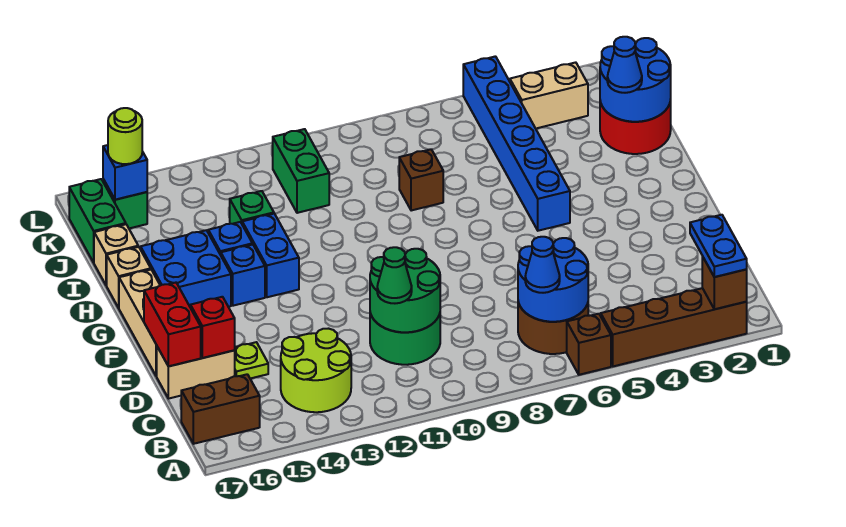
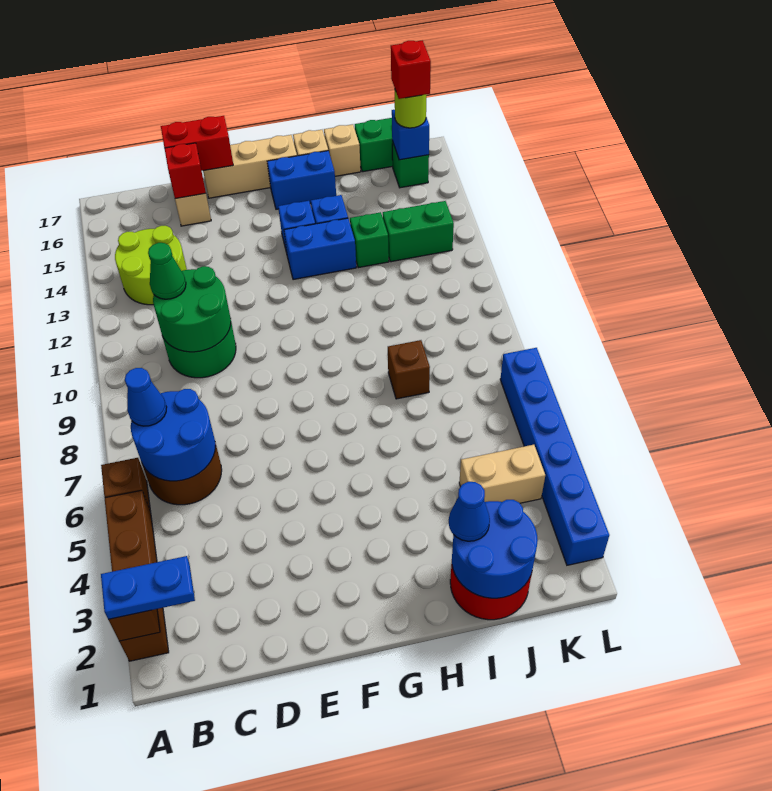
brown 1x2 brick [181,374,260,444] -> none
lime 1x1 plate [234,342,268,379] -> none
blue 1x6 brick [463,56,570,231] -> blue 1x6 brick turned to [500,348,609,565]
blue 2x2 brick [141,230,231,307] -> blue 1x2 brick [267,151,336,209]
green 1x2 brick [273,129,329,213] -> green 1x2 brick moved to [383,201,454,262]
tan 1x2 brick [510,62,588,128] -> tan 1x2 brick turned to [459,445,545,503]
none -> red 1x1 brick [391,41,431,99]

